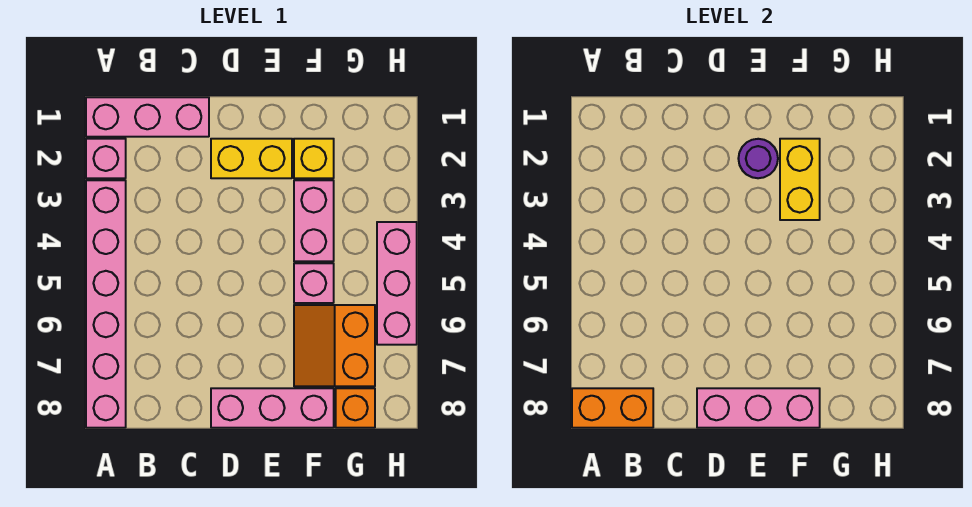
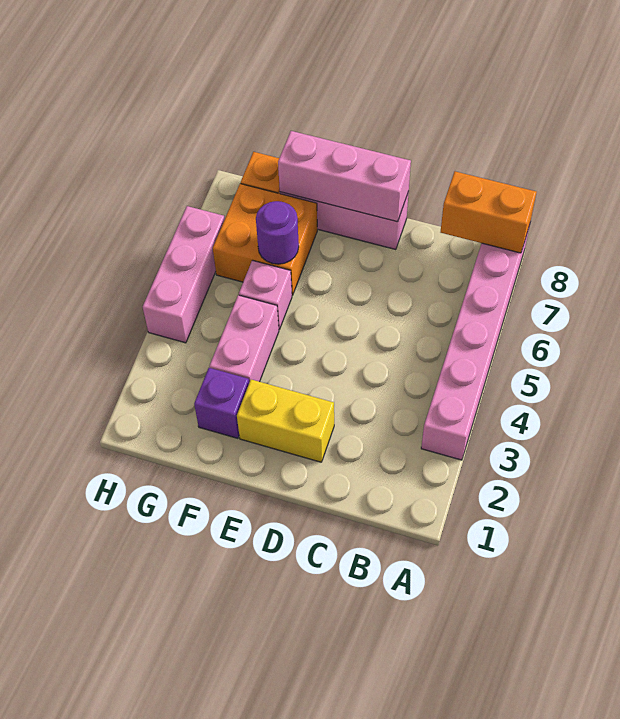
pink 1x3 brick [86,97,209,137] -> none
pink 1x1 brick [86,139,126,178] -> none
purple 1x1 round brick [738,139,778,178] -> purple 1x1 round brick moved to [256,201,299,264]
yellow 1x1 brick [294,139,334,178] -> purple 1x1 brick [194,368,249,438]
yellow 1x2 brick [780,139,820,220] -> none
orange 2x2 slope [294,305,375,386] -> orange 2x2 brick [213,184,317,295]

